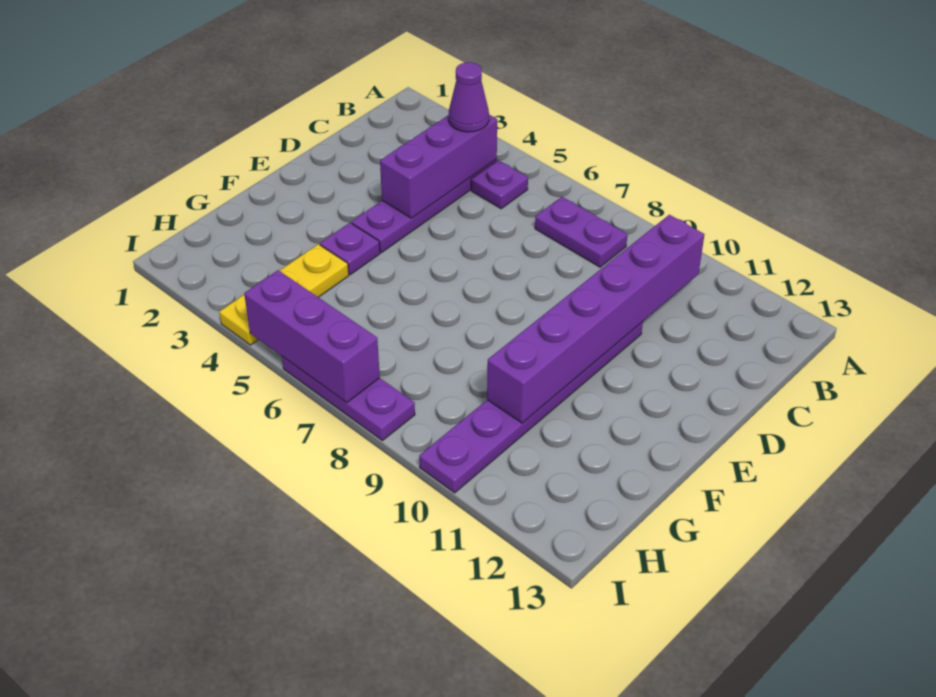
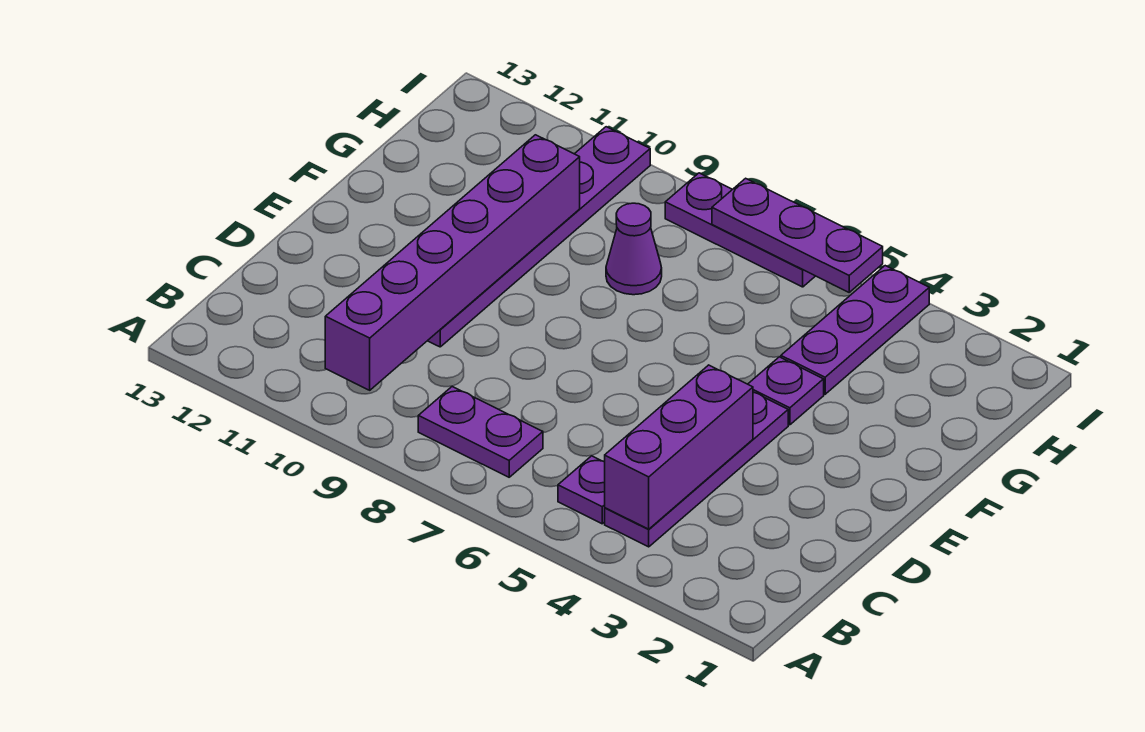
purple 1x1 cone [449,62,489,132] -> purple 1x1 cone moved to [606,203,662,295]
yellow 1x3 plate [219,244,349,345] -> purple 1x3 plate [781,266,929,394]
purple 1x3 brick [244,270,380,403] -> purple 1x3 plate [712,178,883,292]

